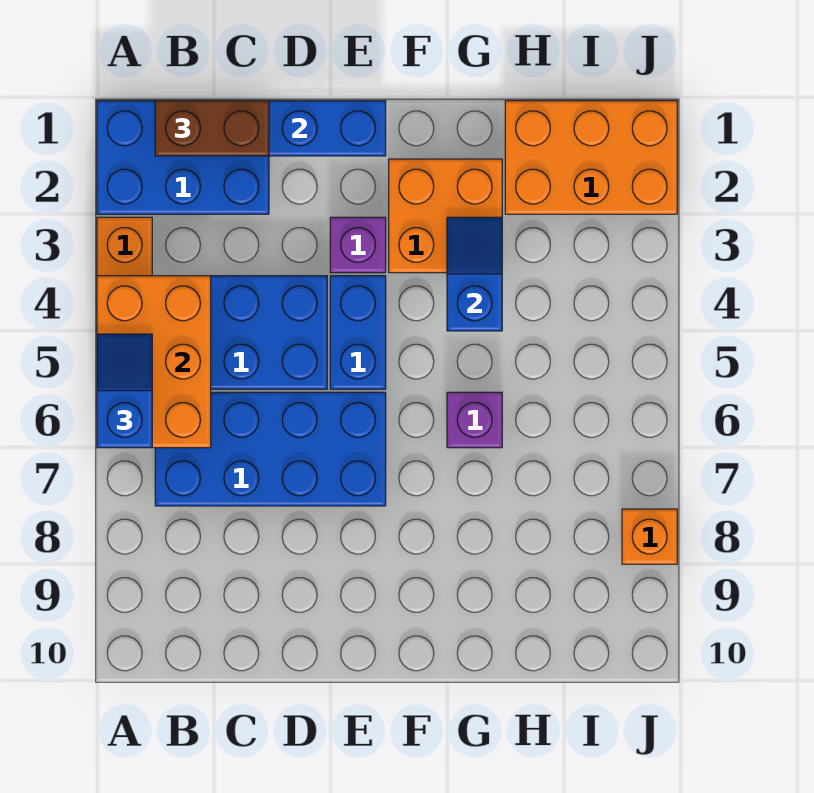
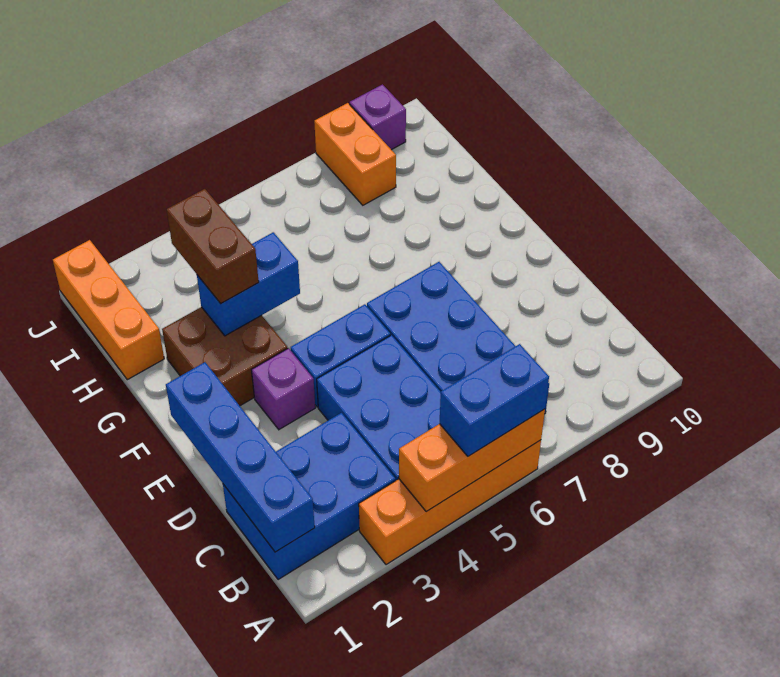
blue 2x3 brick [97,101,269,214] -> blue 2x3 brick turned to [223,413,396,580]
orange 2x3 brick [97,276,211,448] -> orange 1x3 brick [399,409,545,512]
blue 1x2 slope [97,334,152,448] -> blue 1x2 brick [440,344,549,456]
brown 1x2 brick [155,101,269,156] -> brown 1x2 brick moved to [167,189,259,303]
orange 2x2 brick [389,159,502,273] -> brown 2x2 brick [162,307,288,406]
blue 1x2 slope [447,217,502,331] -> blue 1x2 brick [197,232,300,336]
purple 1x1 brick [447,392,502,448] -> purple 1x1 brick moved to [350,84,406,150]
orange 2x3 brick [505,101,677,214] -> orange 1x3 brick [53,240,164,380]
orange 1x1 brick [622,509,677,564] -> orange 1x2 brick [314,103,396,205]

